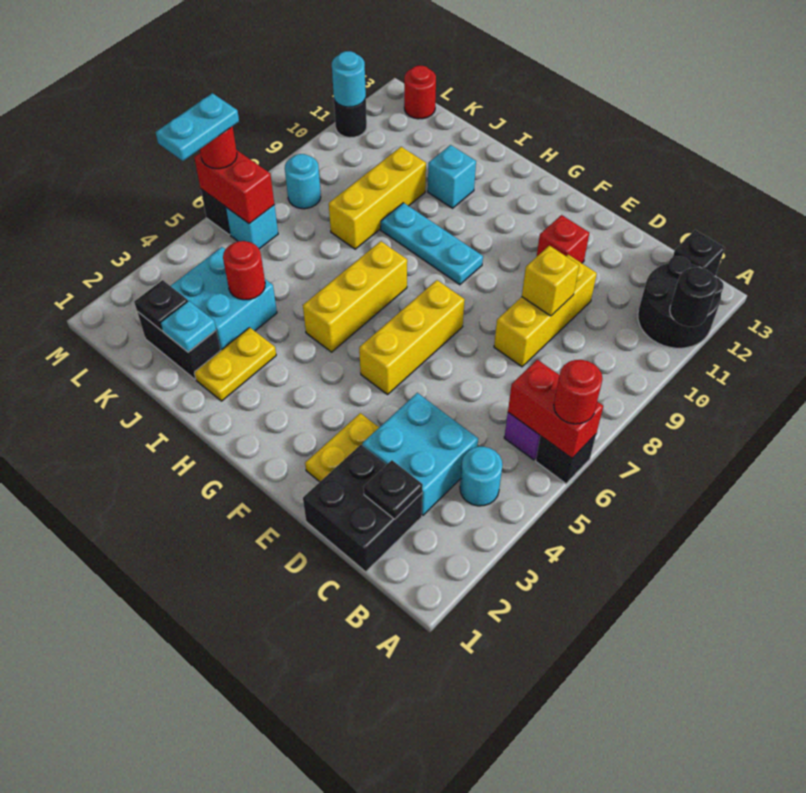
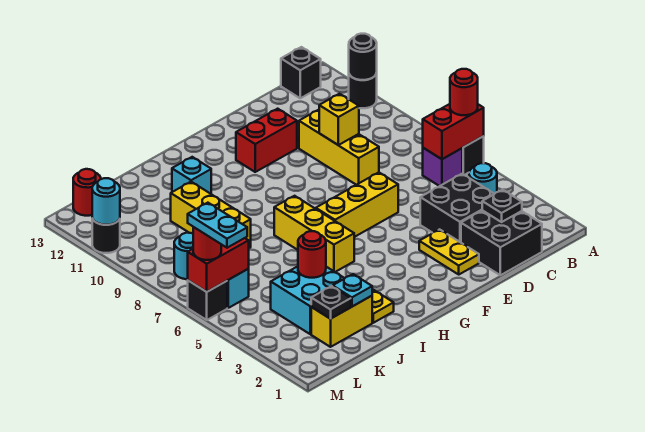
black 2x2 round brick [638,256,724,348] -> black 1x1 round brick [349,73,377,108]
cyan 2x2 brick [362,393,478,515] -> black 2x2 brick [420,174,494,242]
red 1x1 brick [537,215,589,263] -> red 1x2 brick [236,109,297,172]
yellow 1x3 brick [359,280,465,395] -> yellow 1x3 brick turned to [316,172,398,237]
cyan 1x3 plate [381,203,483,285] -> none
black 1x2 brick [137,312,221,379] -> yellow 1x2 brick [311,296,372,347]

